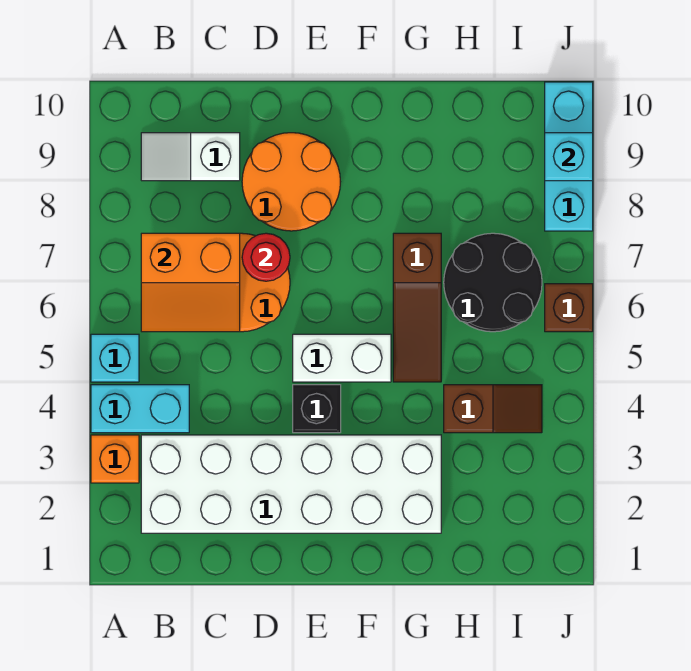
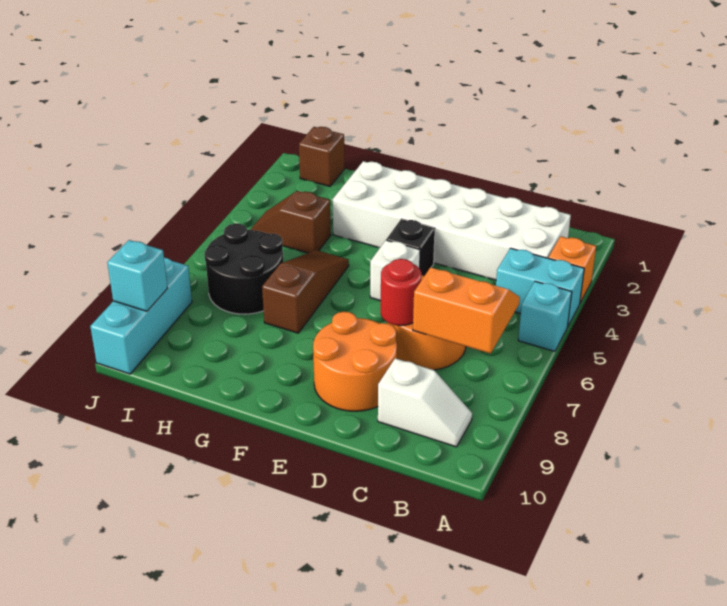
white 1x2 brick [293,334,391,382] -> white 1x1 brick [370,240,420,301]
brown 1x1 brick [545,284,593,332] -> brown 1x1 brick moved to [299,127,345,186]

